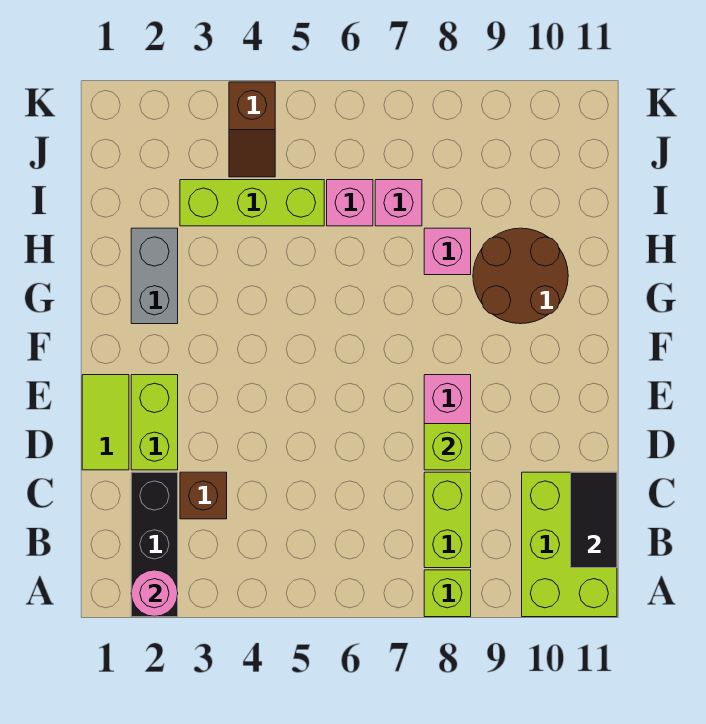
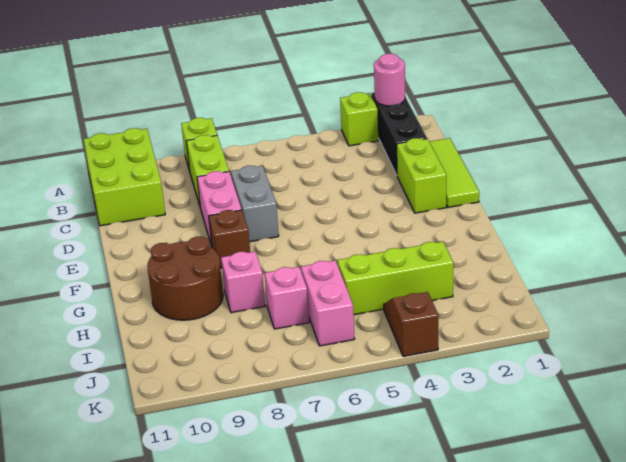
black 1x2 tile [571,472,617,568] -> none
brown 1x1 brick [180,472,227,519] -> brown 1x1 brick moved to [209,210,250,268]
lime 1x2 tile [82,375,129,470] -> lime 1x3 tile [429,138,479,207]
lime 1x1 brick [424,424,471,470] -> lime 1x1 brick moved to [340,92,378,146]
grey 1x2 brick [131,228,178,324] -> grey 1x2 brick moved to [231,166,279,242]
pink 1x1 brick [327,180,373,226] -> pink 1x2 brick [301,260,355,346]

